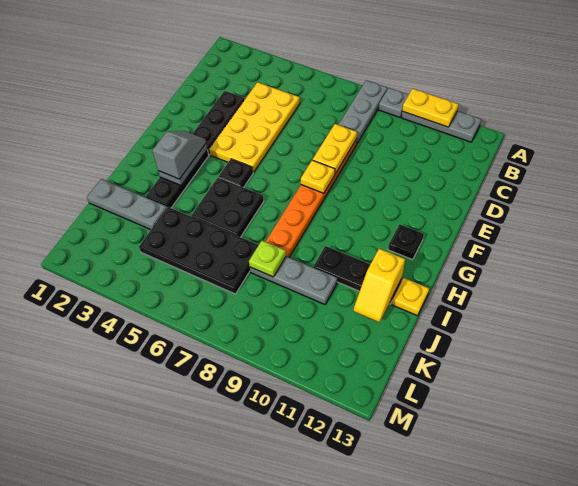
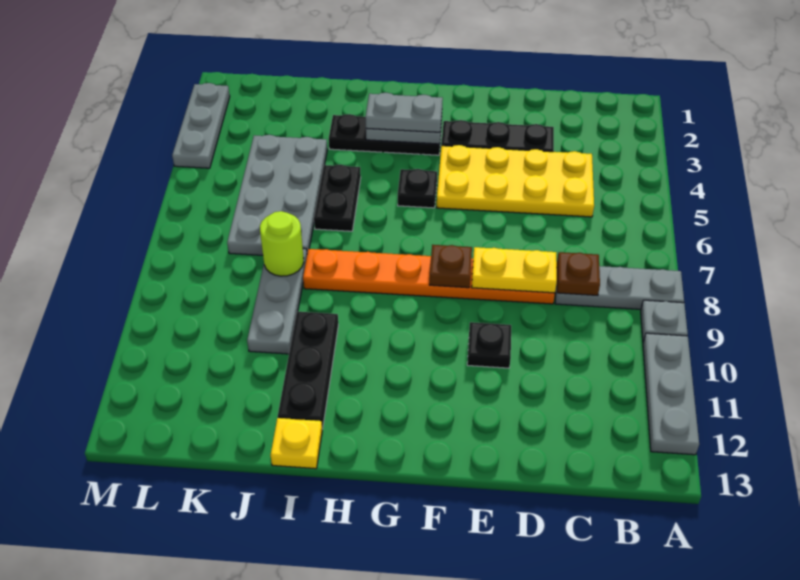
yellow 1x2 plate [402,89,459,127] -> none
none -> brown 1x1 plate [557,252,600,295]
yellow 1x1 plate [301,160,335,193] -> brown 1x1 plate [429,245,472,288]
grey 1x2 slope [152,131,206,179] -> grey 1x2 plate [365,93,443,132]
black 1x1 plate [388,224,424,260] -> black 1x1 plate moved to [467,322,511,368]
black 2x2 plate [191,177,264,237] -> black 1x2 plate [314,165,361,231]
yellow 1x2 slope [354,249,405,322] -> none
grey 1x3 plate [87,179,167,230] -> grey 1x3 plate moved to [172,83,230,168]
black 2x4 plate [139,207,258,294] -> grey 2x4 plate [227,135,327,255]
lime 1x1 plate [249,241,286,277] -> lime 1x1 round brick [260,211,304,276]

